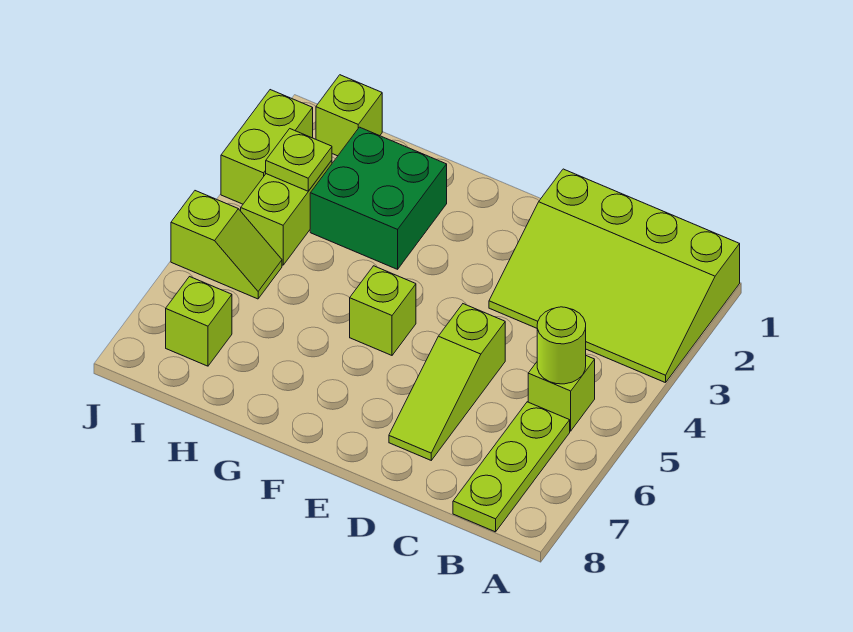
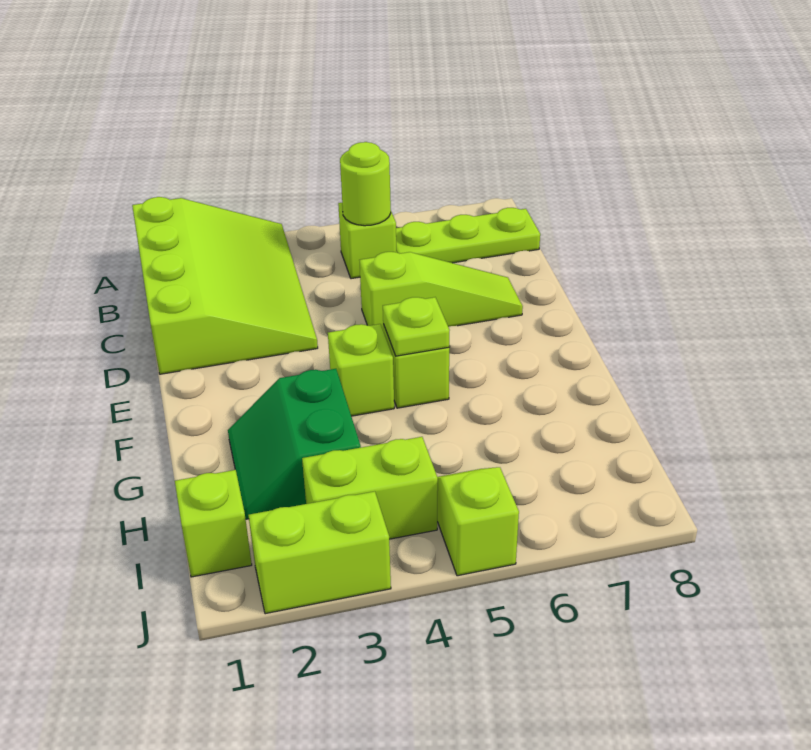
green 2x2 brick [310,127,447,269] -> green 2x2 slope [228,369,361,519]
lime 1x1 plate [266,129,332,191] -> lime 1x1 plate moved to [383,297,450,356]
lime 1x1 brick [166,277,232,366] -> lime 1x1 brick moved to [328,324,394,416]

